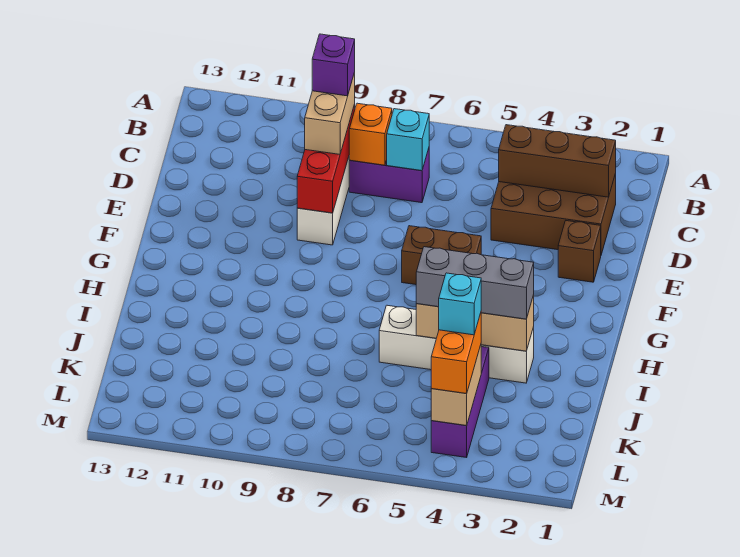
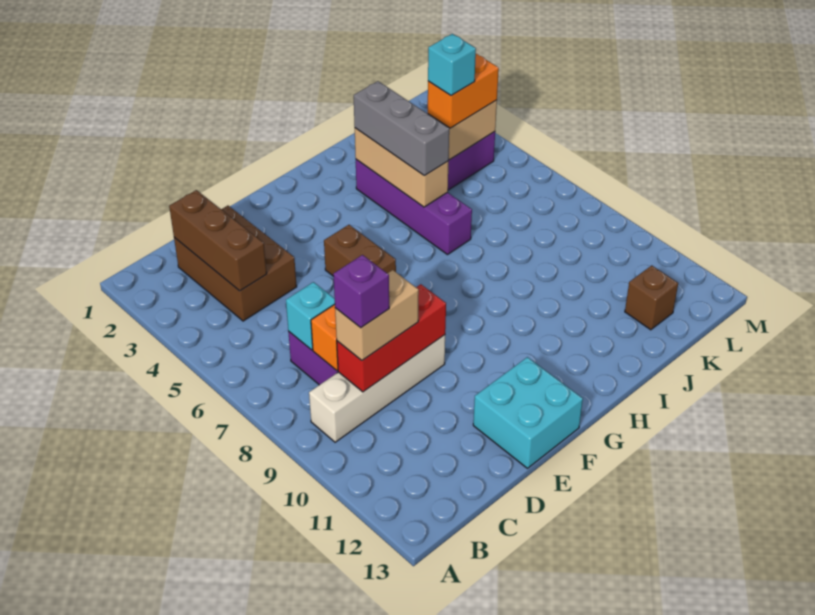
brown 1x1 brick [558,221,601,282] -> brown 1x1 brick moved to [625,265,678,330]
none -> cyan 2x2 brick [473,357,583,468]
white 1x4 brick [379,305,534,383] -> purple 1x4 brick [356,159,472,255]

